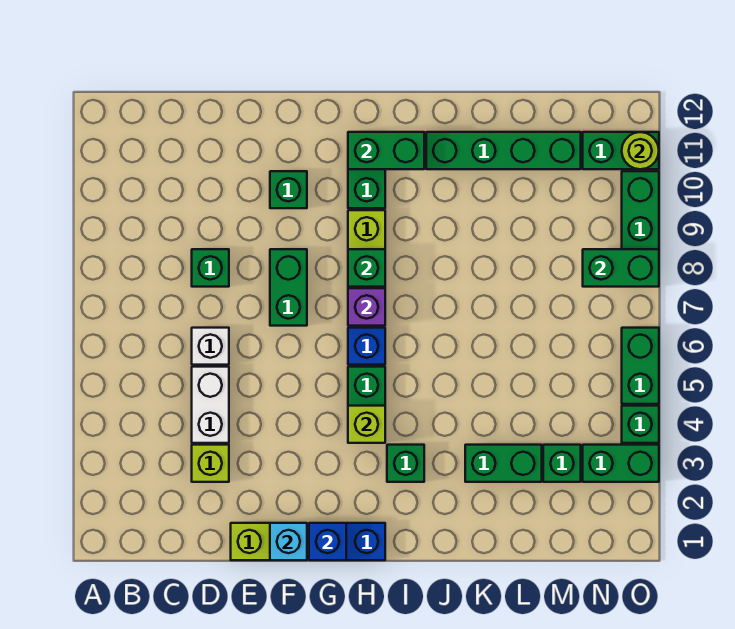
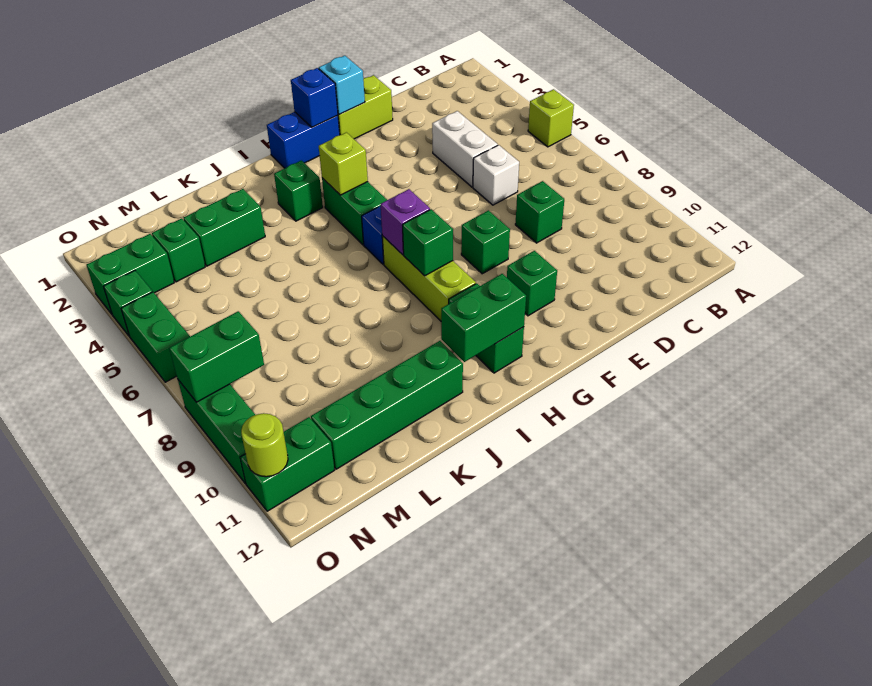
lime 1x1 brick [192,445,229,482] -> lime 1x1 brick moved to [528,89,574,147]
green 1x2 brick [270,249,307,326] -> green 1x1 brick [461,210,510,274]

